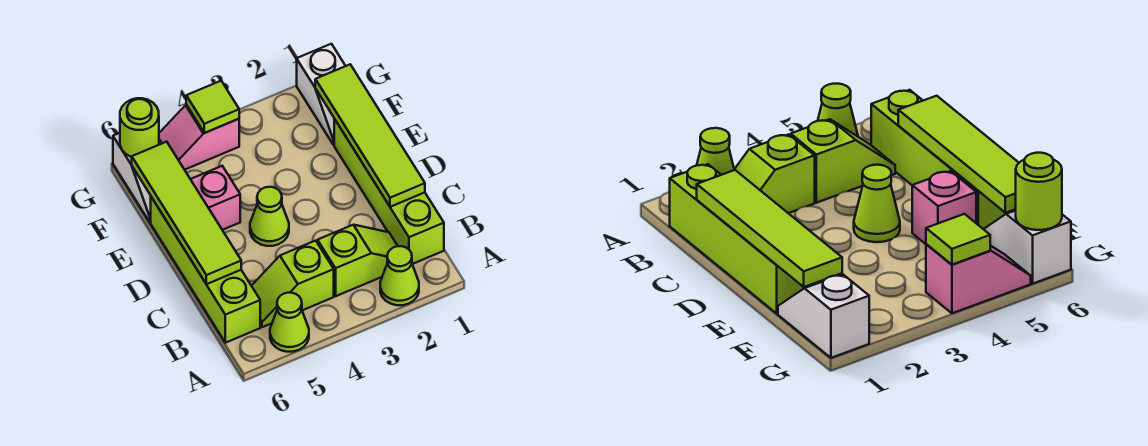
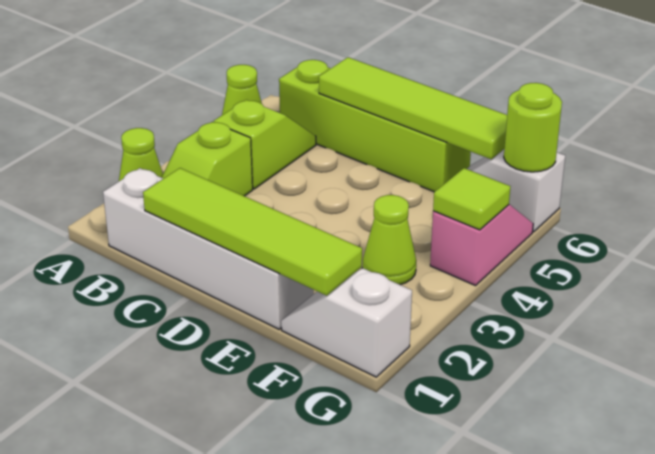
lime 1x4 brick [334,119,444,264] -> white 1x4 brick [103,168,314,329]
lime 1x1 cone [250,187,289,246] -> lime 1x1 cone moved to [362,195,416,285]
pink 1x1 brick [191,166,240,230] -> none

